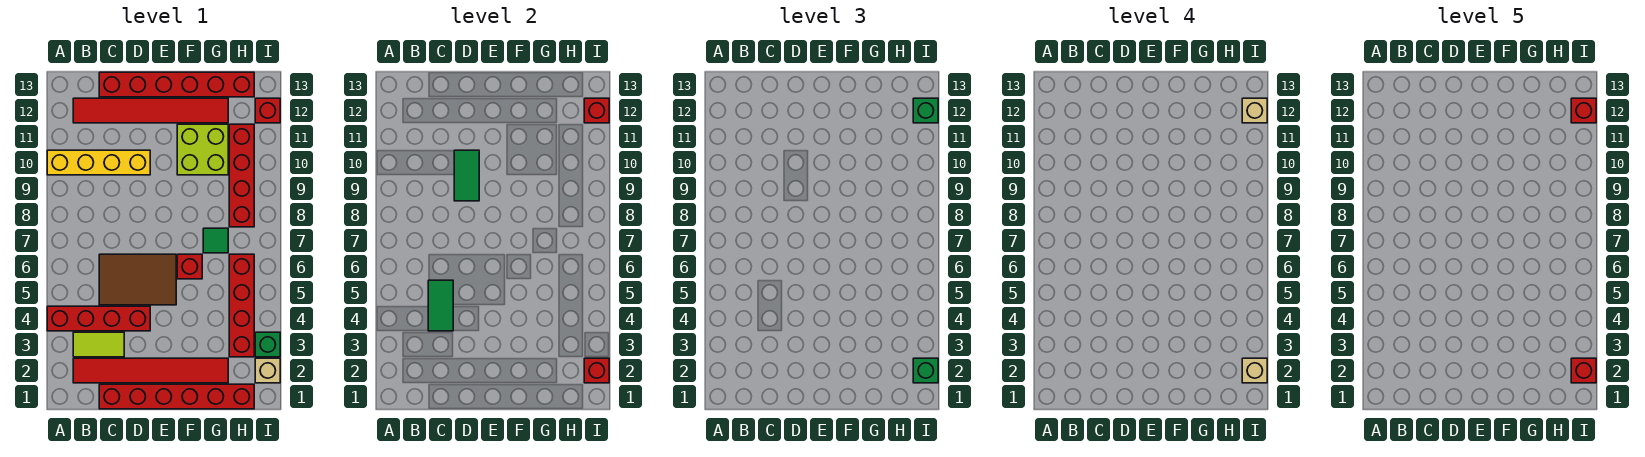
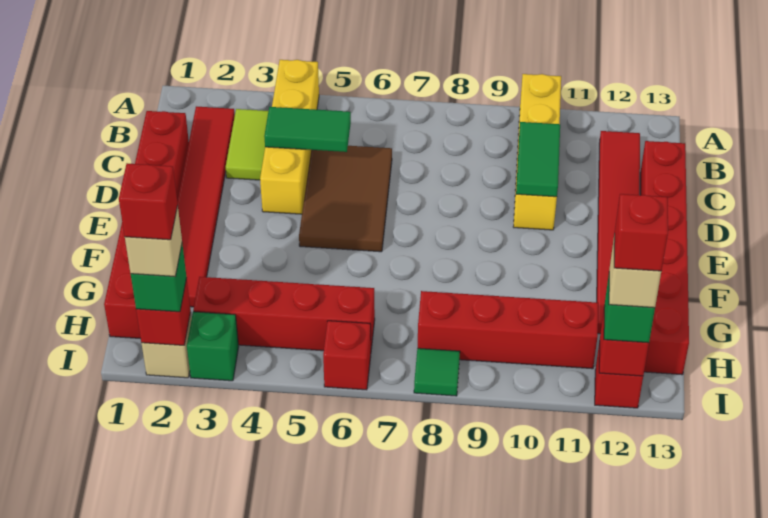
red 1x4 brick [47,306,150,331] -> yellow 1x4 brick [260,60,319,214]
green 1x2 tile [454,150,479,201] -> green 1x2 tile turned to [516,122,560,197]
red 1x1 brick [177,254,202,279] -> red 1x1 brick moved to [323,321,371,390]
lime 2x2 brick [177,124,228,175] -> none
green 1x1 tile [203,228,228,253] -> green 1x1 tile moved to [414,348,460,396]

